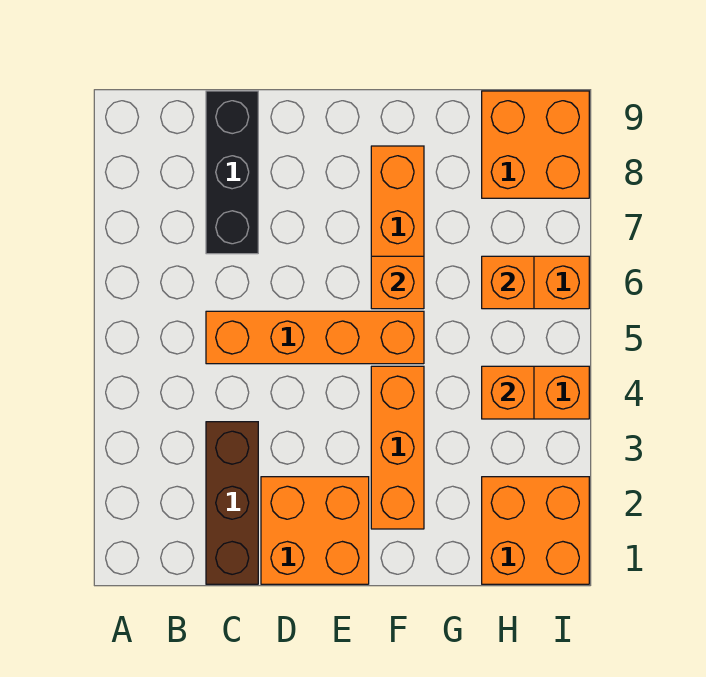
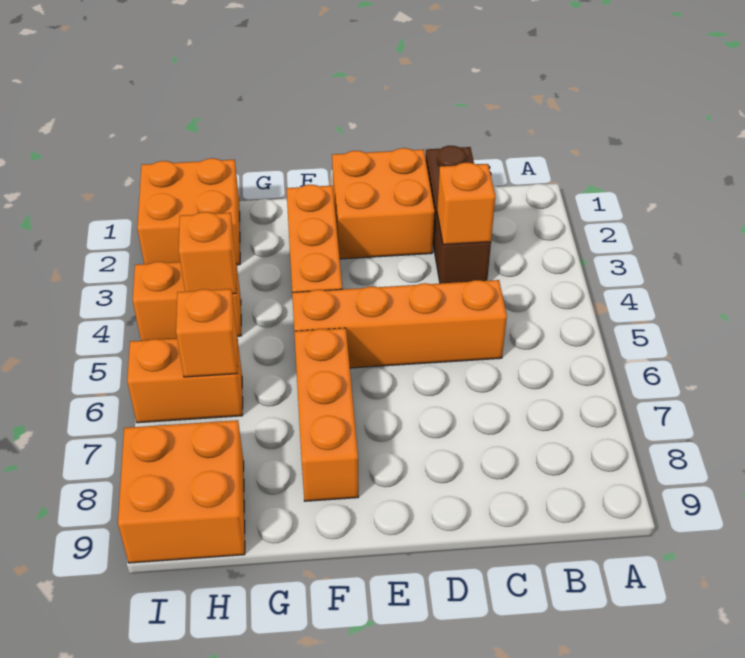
black 1x3 brick [206,91,258,254] -> none
orange 1x1 brick [371,256,424,309] -> orange 1x1 brick moved to [437,163,495,245]

